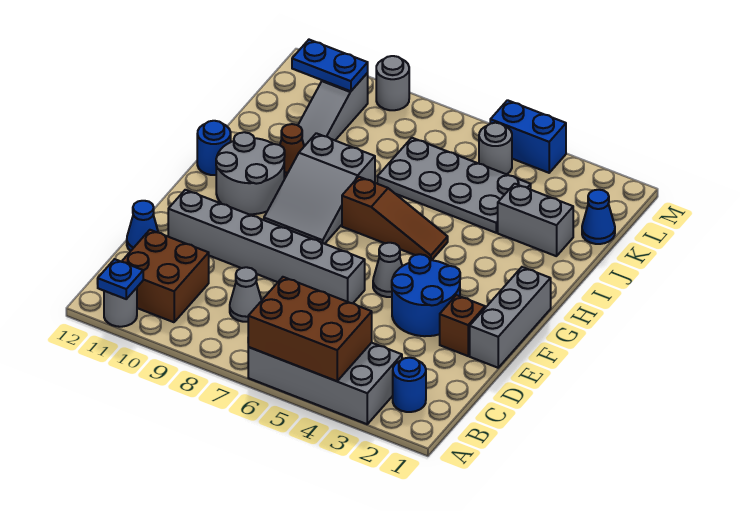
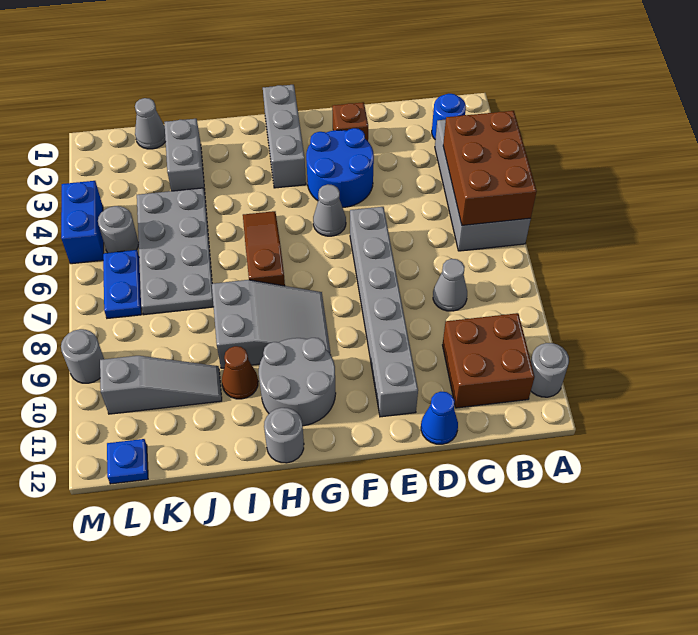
blue 1x1 plate [98,259,143,299] -> blue 1x1 plate moved to [107,439,148,484]
grey 1x3 brick [470,267,551,368] -> grey 1x3 brick turned to [263,85,306,188]
blue 1x1 round brick [197,121,231,175] -> grey 1x1 round brick [264,408,304,463]
blue 1x1 cone [582,190,615,244] -> grey 1x1 cone [135,98,166,149]
blue 1x2 plate [292,40,368,91] -> blue 1x2 plate moved to [103,250,142,318]

